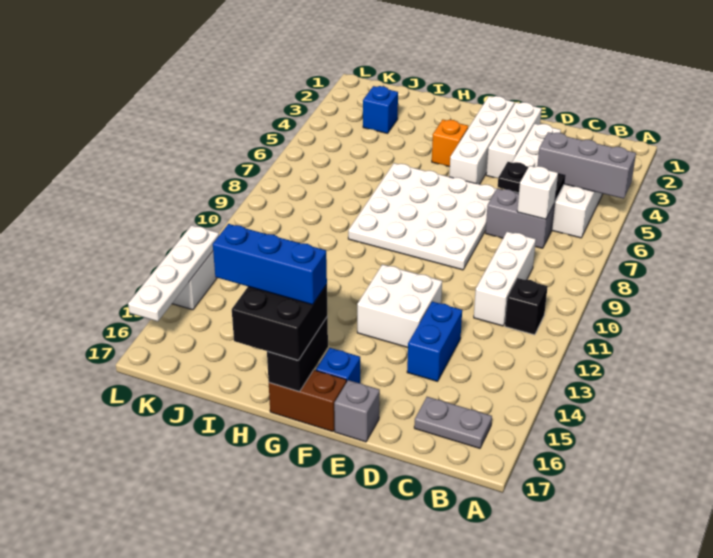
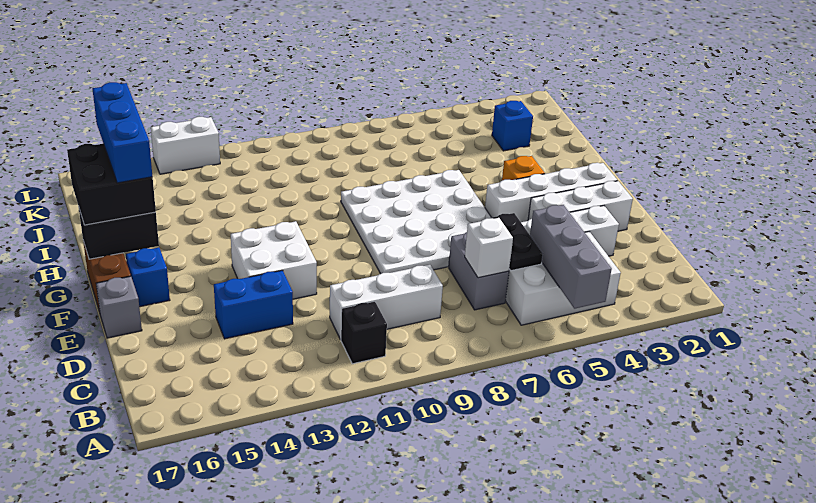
grey 1x2 plate [414,397,492,448] -> none
white 1x4 plate [128,225,219,322] -> none

